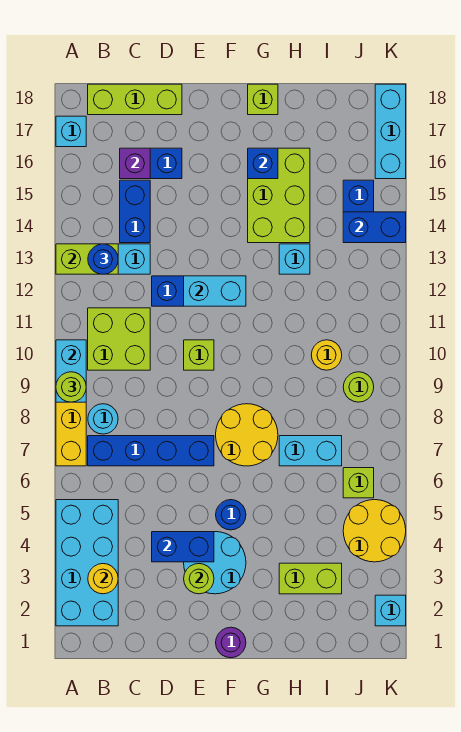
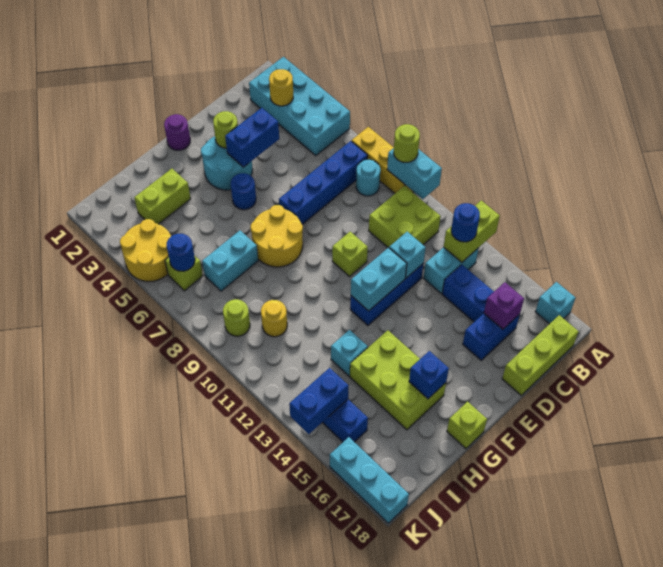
none -> blue 1x1 round brick [167,234,195,271]
cyan 1x1 brick [375,595,406,626] -> cyan 1x1 brick moved to [389,232,426,278]

